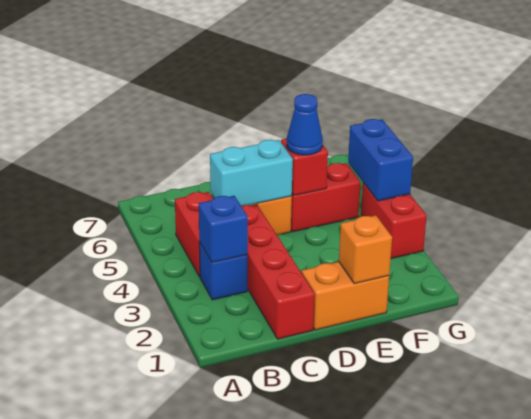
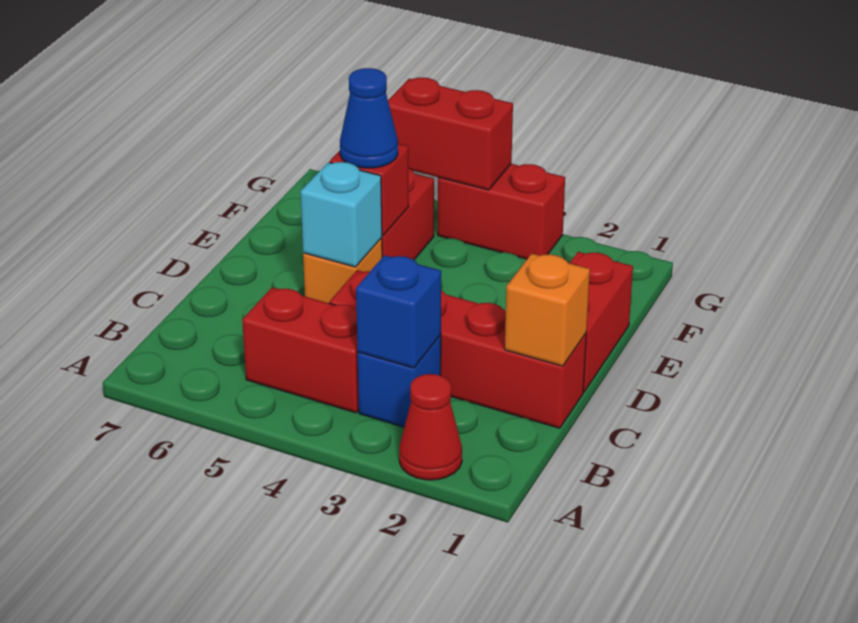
none -> red 1x1 cone [399,374,462,480]
cyan 1x2 brick [210,140,293,206] -> cyan 1x1 brick [301,162,382,267]
orange 1x2 brick [302,262,389,330] -> red 1x2 brick [570,252,633,392]
orange 1x1 brick [339,215,392,284] -> orange 1x1 brick moved to [505,254,590,366]
blue 1x2 brick [348,119,413,201] -> red 1x2 brick [388,78,513,190]

